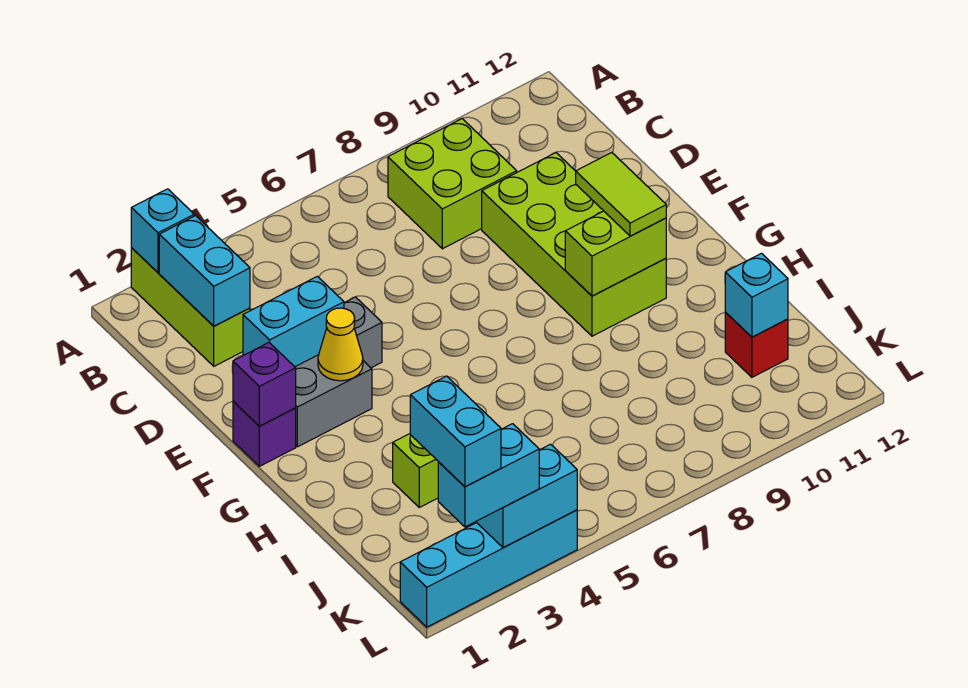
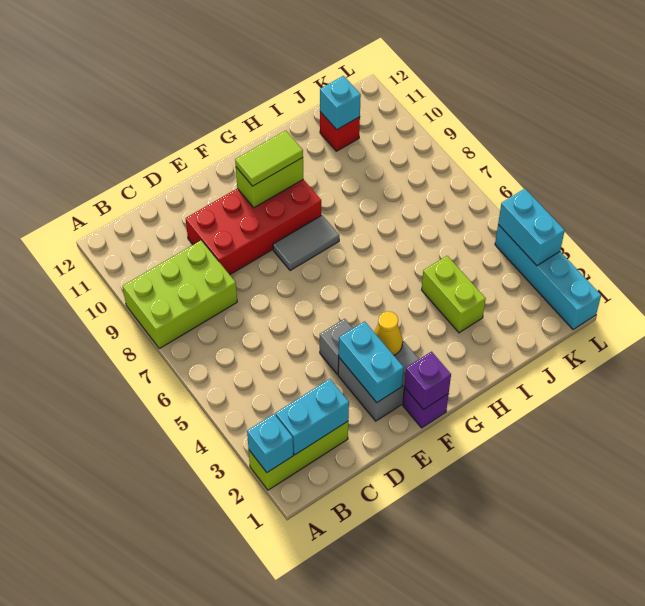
lime 2x2 brick [388,119,517,249] -> lime 2x3 brick [123,240,237,349]
lime 2x4 brick [482,153,666,336] -> red 2x4 brick [186,179,321,275]
none -> grey 1x2 tile [273,215,339,271]
lime 1x2 brick [565,211,666,296] -> lime 1x2 brick turned to [236,158,303,208]
cyan 1x2 brick [410,376,501,487] -> none
cyan 1x2 brick [438,424,539,527] -> none

